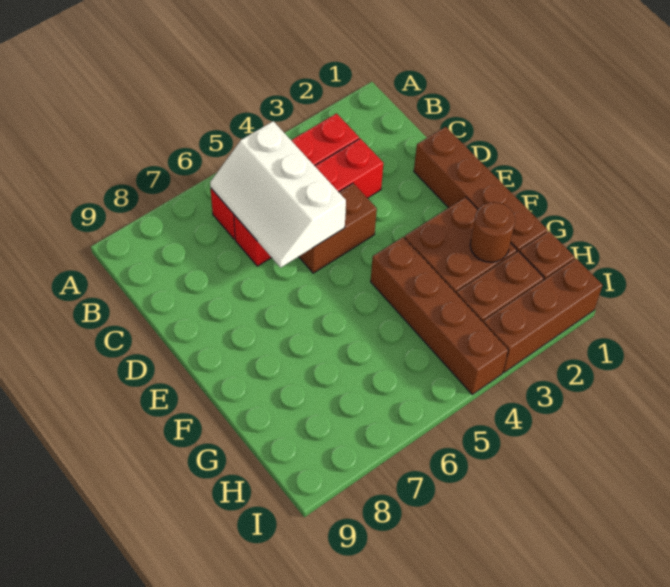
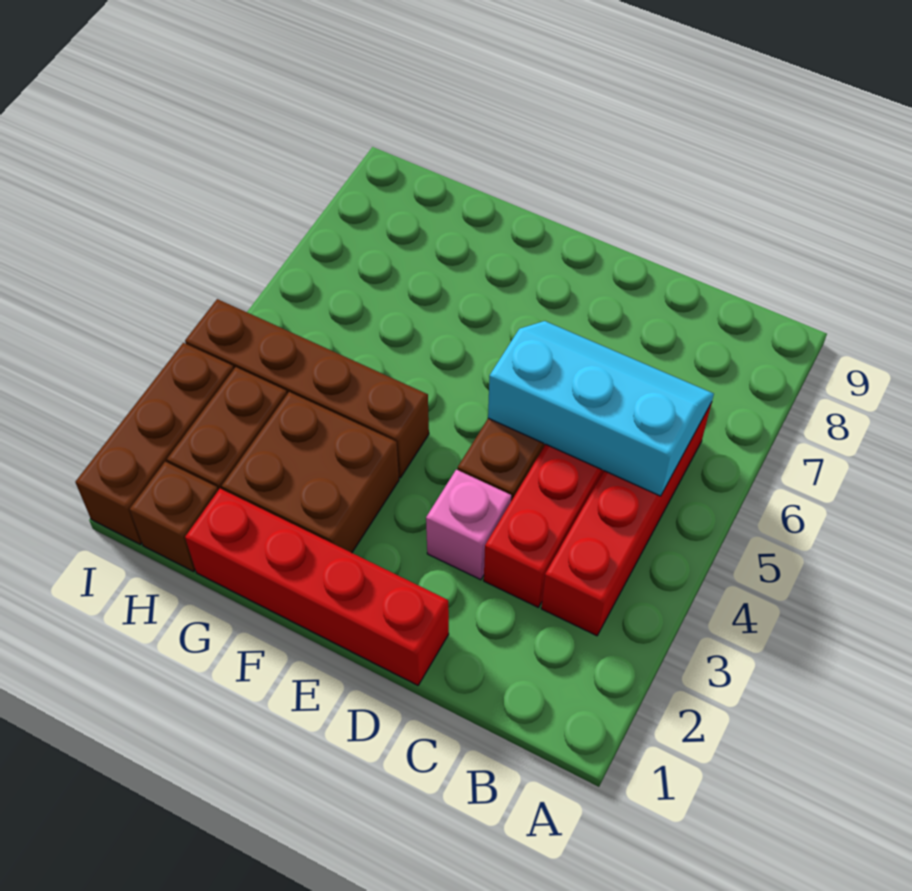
white 2x3 slope [210,121,346,267] -> cyan 2x3 slope [488,321,714,496]
brown 1x4 brick [414,127,547,252] -> red 1x4 brick [185,489,449,685]
none -> pink 1x1 brick [426,470,511,580]
brown 1x1 round brick [470,202,515,262] -> none

